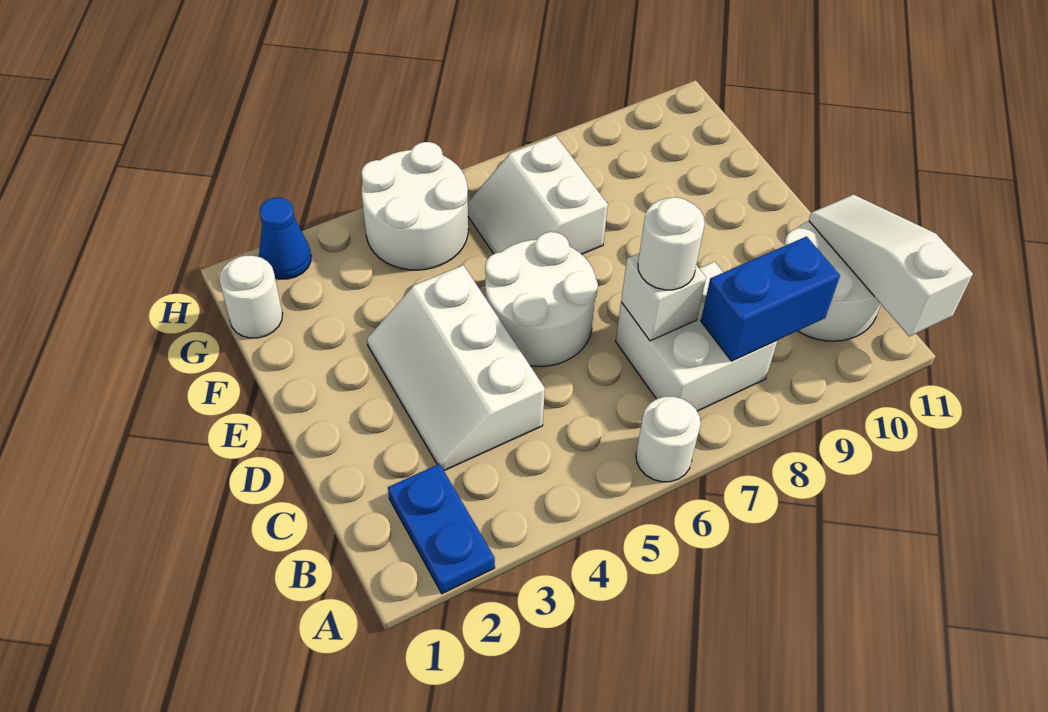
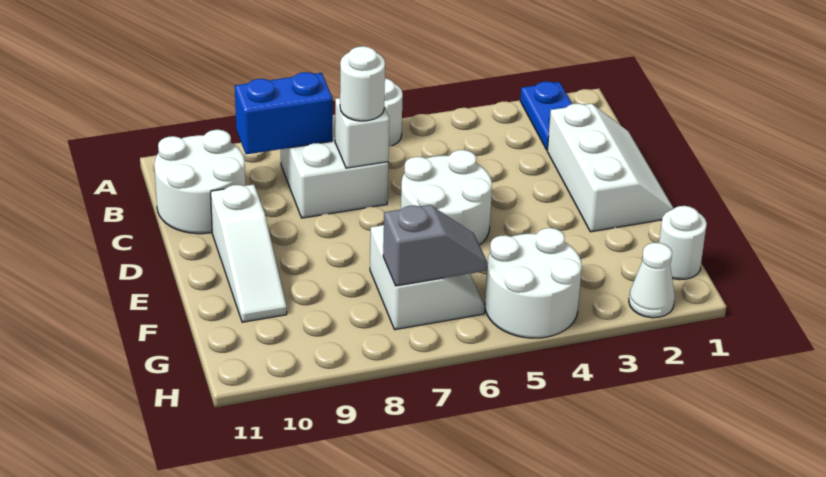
white 1x3 slope [809,194,973,337] -> white 1x3 slope moved to [211,185,287,322]
white 2x3 slope [367,265,545,471] -> white 2x3 slope moved to [547,104,674,232]
none -> grey 1x2 slope [383,205,488,286]
blue 1x1 cone [259,198,311,279] -> white 1x1 cone [629,243,675,318]

